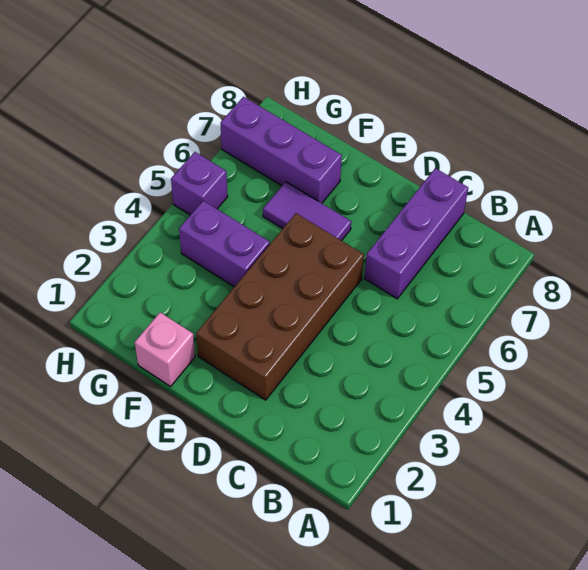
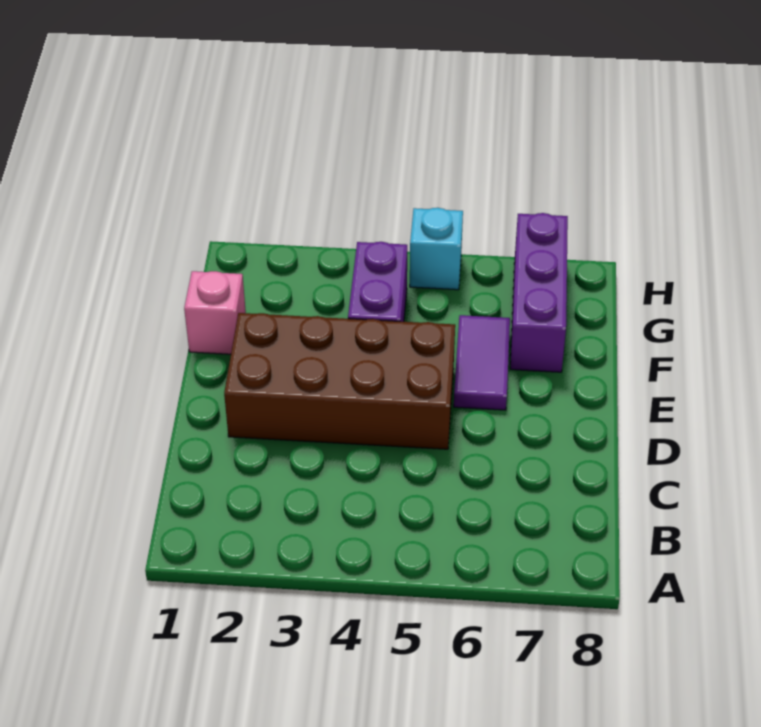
purple 1x3 brick [364,168,468,299] -> none
purple 1x1 brick [171,152,228,215] -> cyan 1x1 brick [410,208,463,290]

